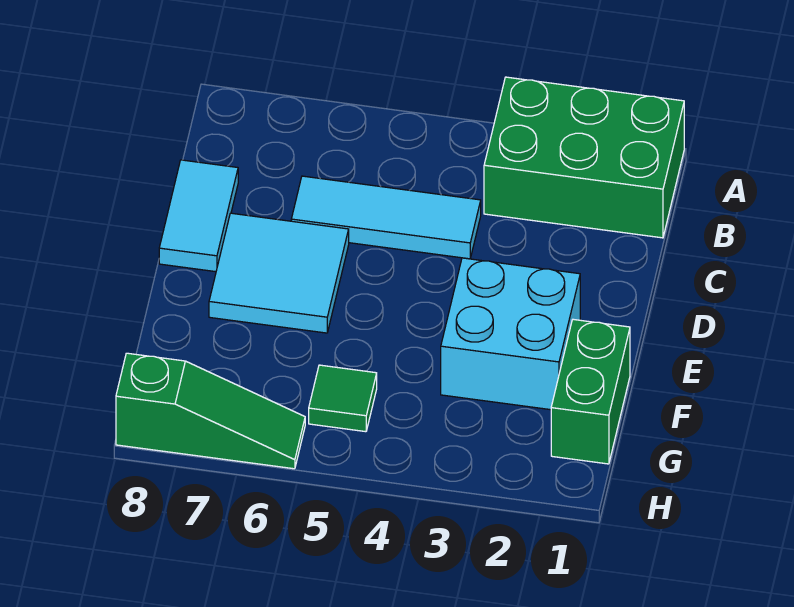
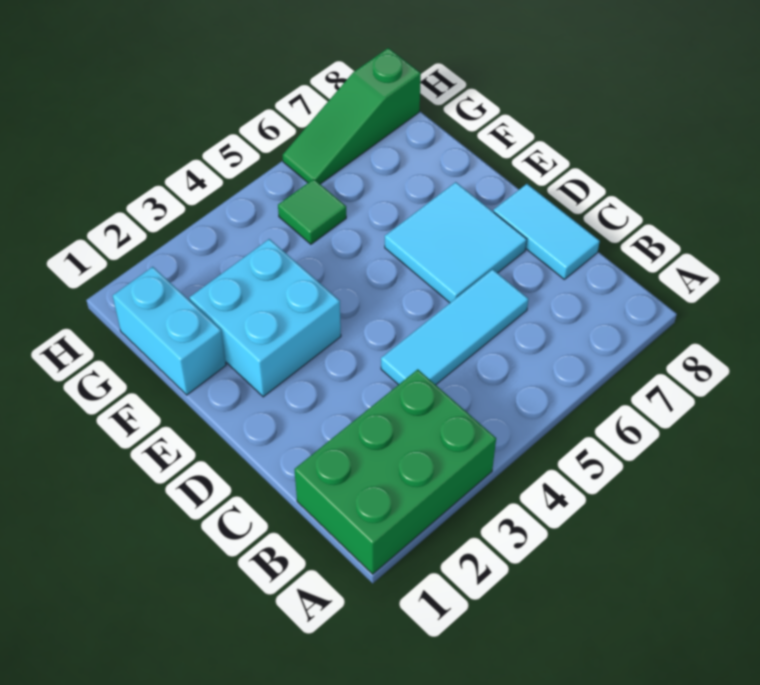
green 1x2 brick [551,319,630,464] -> cyan 1x2 brick [113,267,226,395]

